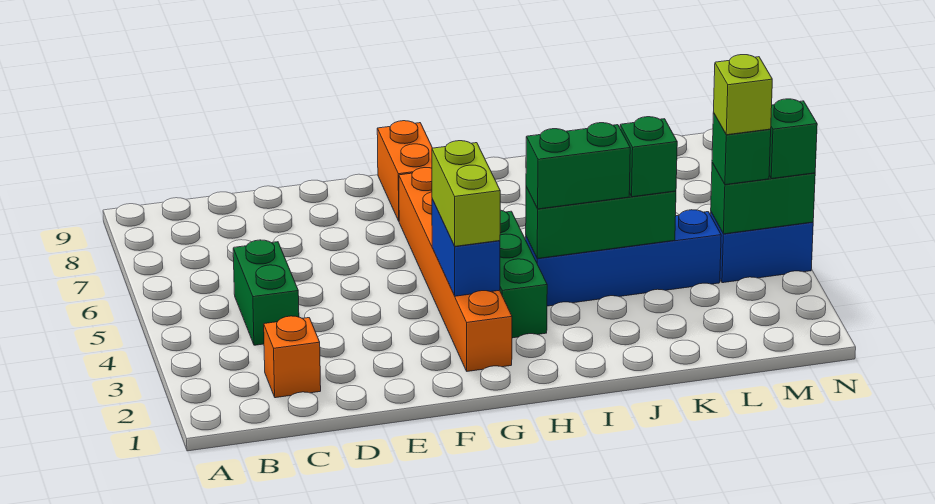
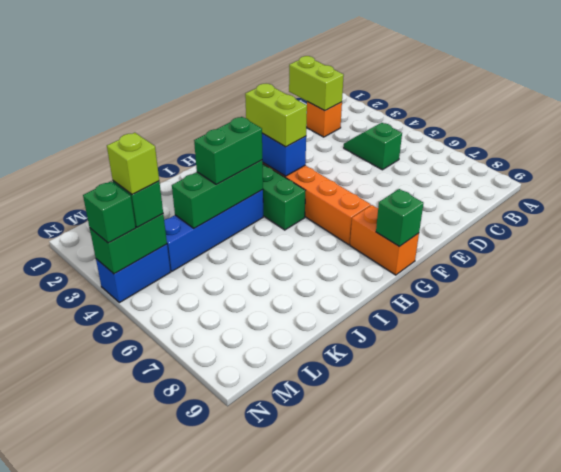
none -> lime 1x2 brick [289,56,344,111]
green 1x2 brick [233,240,299,345] -> green 1x2 slope [344,123,402,170]
green 1x1 brick [620,117,677,197] -> green 1x1 brick moved to [376,189,423,247]

